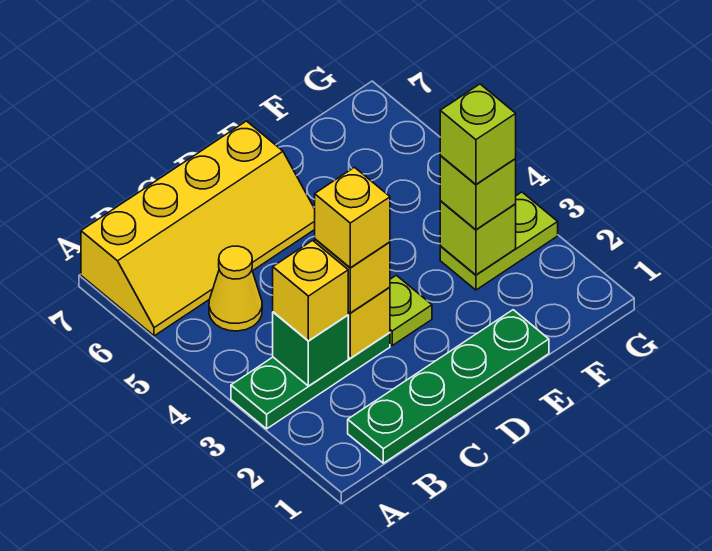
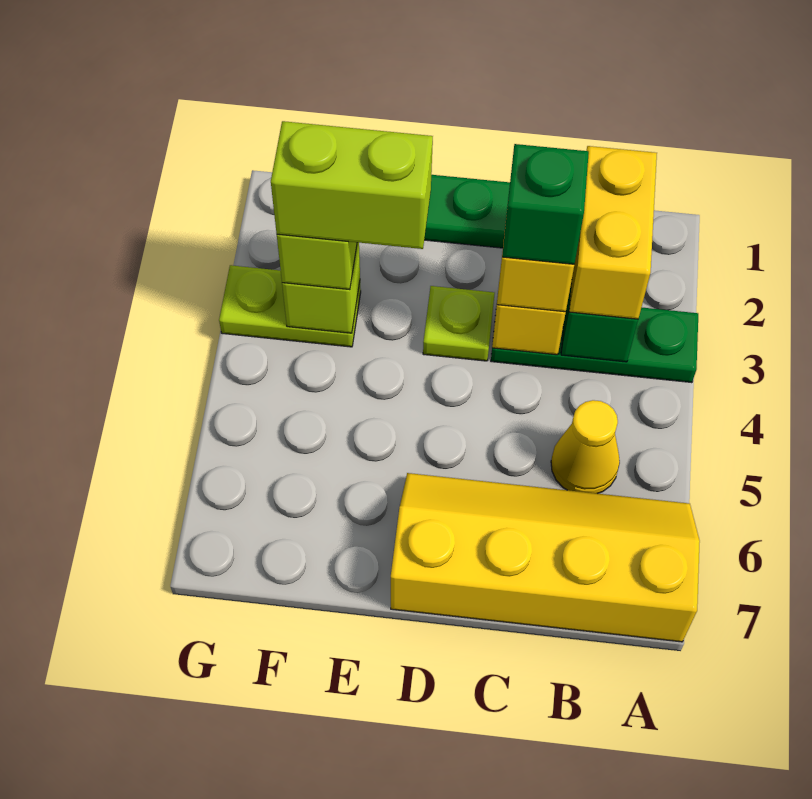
yellow 1x1 brick [273,240,348,341] -> yellow 1x2 brick [569,146,657,319]
yellow 1x1 brick [315,167,390,268] -> green 1x1 brick [502,144,589,264]
lime 1x1 brick [440,84,516,184] -> lime 1x2 brick [271,121,433,249]

